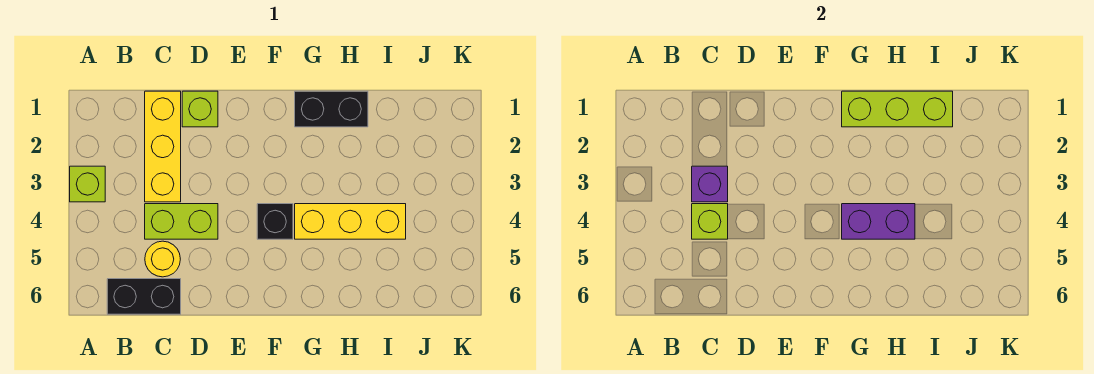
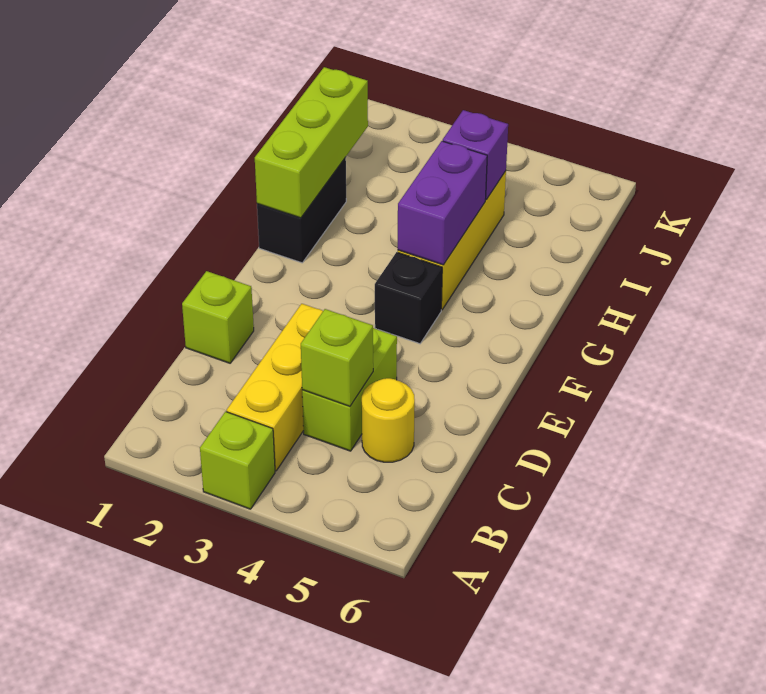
black 1x2 brick [107,279,181,314] -> none
yellow 1x3 brick [145,91,181,202] -> yellow 1x3 brick turned to [227,304,323,471]
purple 1x1 brick [692,166,728,202] -> purple 1x1 brick moved to [443,110,508,200]

